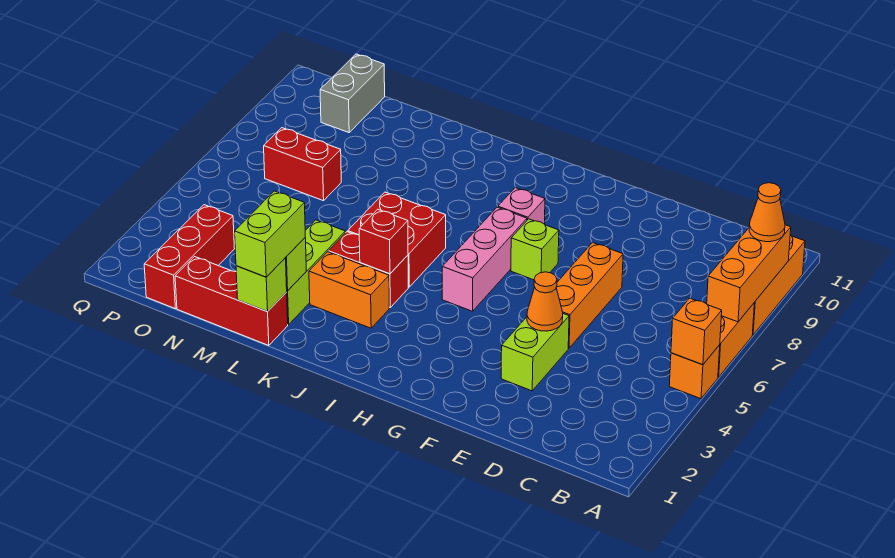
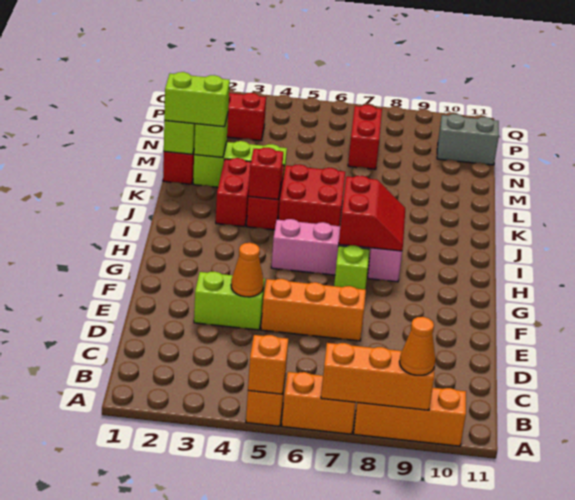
none -> red 2x2 slope [339,176,405,251]
orange 1x2 brick [309,252,389,328] -> red 1x2 brick [216,158,251,227]

